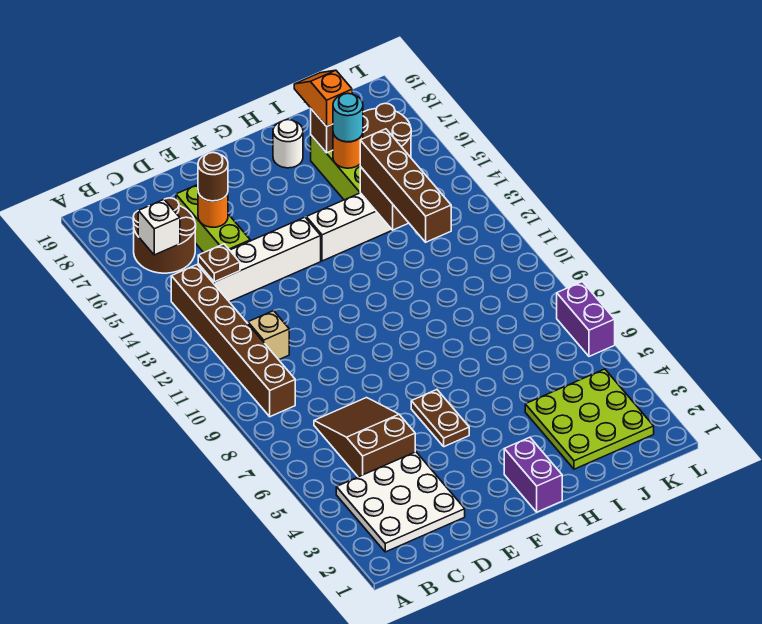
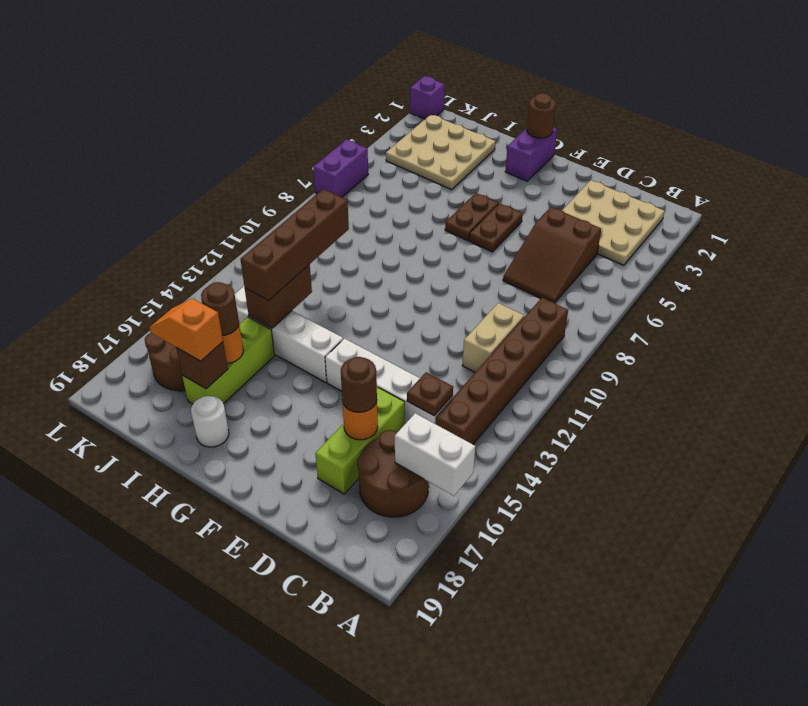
white 3x3 plate [336,452,465,552] -> tan 3x3 plate [562,180,665,265]
white 1x1 brick [138,200,180,255] -> white 1x2 brick [395,413,475,496]
tan 1x1 brick [248,311,289,360] -> tan 1x2 brick [462,303,524,372]
none -> brown 1x1 round brick [527,93,556,138]
none -> brown 1x2 plate [445,193,498,241]
lime 3x3 plate [525,369,654,469] -> tan 3x3 plate [386,114,496,190]
cyan 1x1 round brick [333,93,363,142] -> brown 1x1 round brick [201,282,239,336]
orange 1x2 slope [294,70,352,126] -> orange 1x2 slope turned to [149,298,223,361]
none -> purple 1x1 brick [410,76,445,119]

